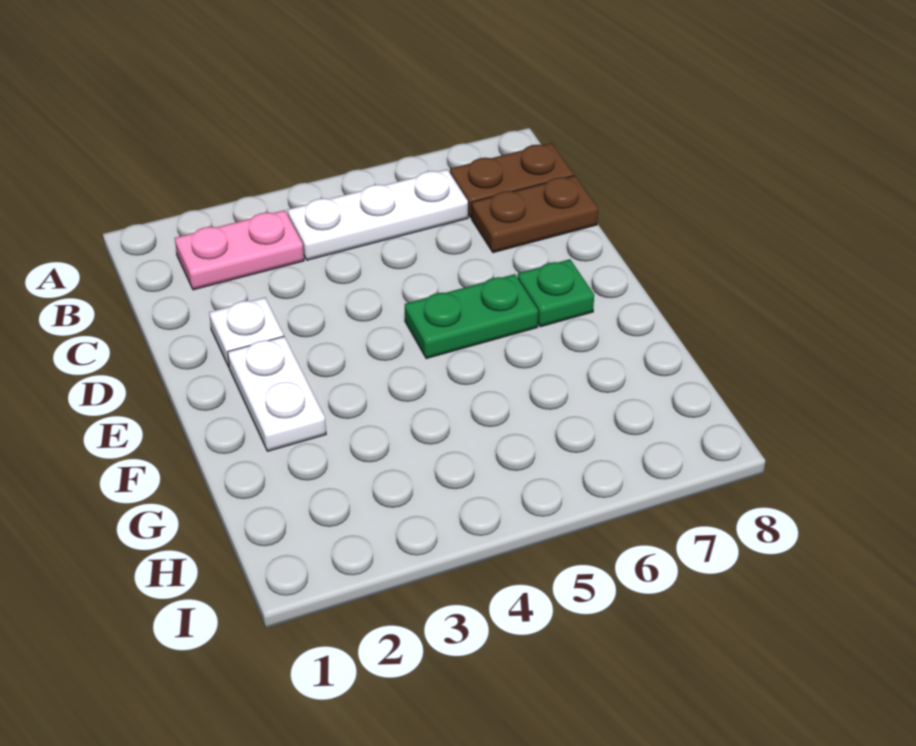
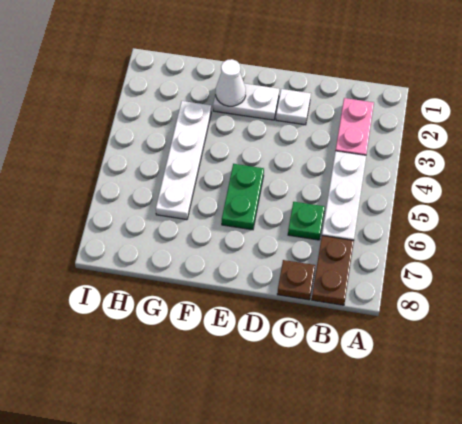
brown 1x2 plate [472,176,598,253] -> brown 1x1 plate [277,260,315,300]
green 1x1 plate [518,259,594,327] -> green 1x1 plate moved to [288,202,325,240]
none -> white 1x1 cone [216,59,246,106]
none -> white 1x4 plate [156,101,211,220]

